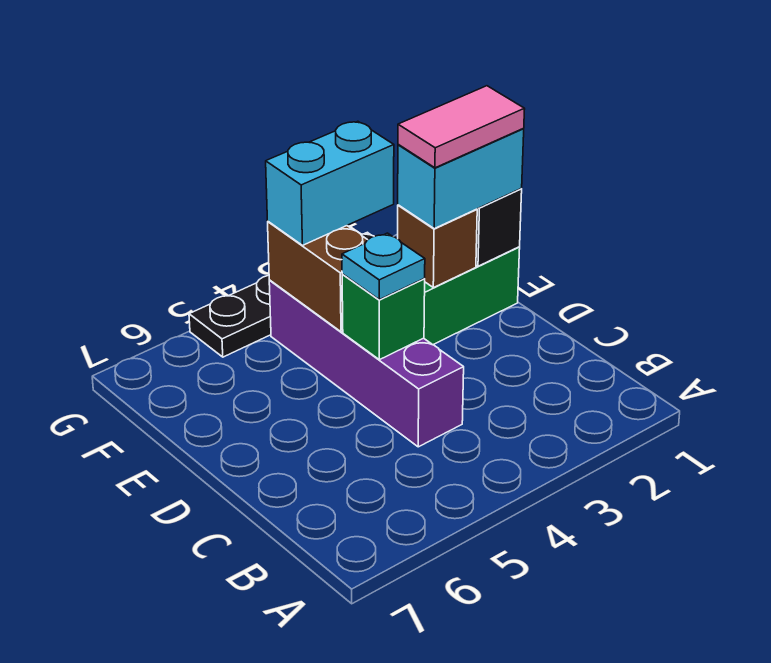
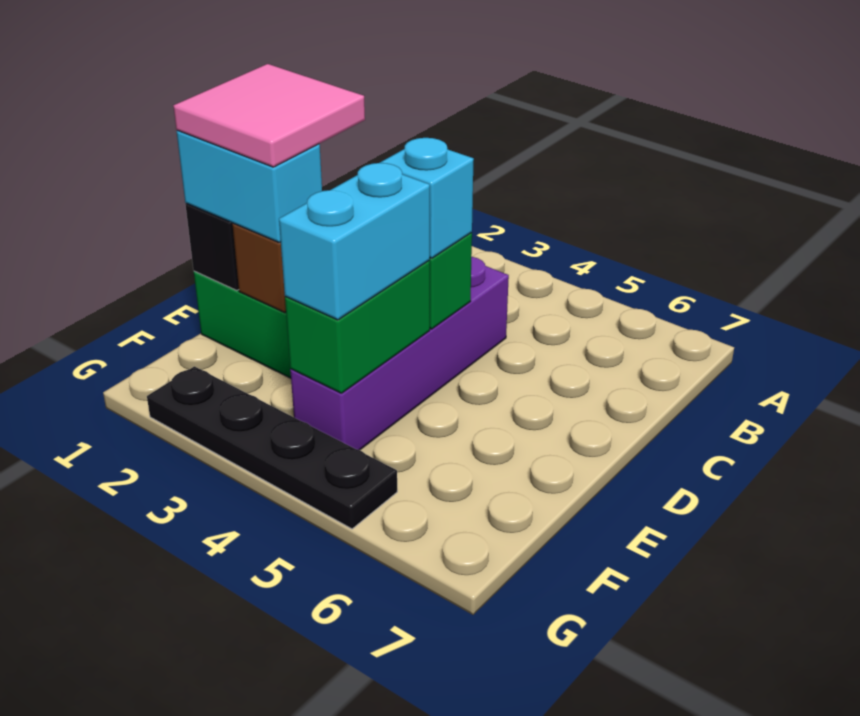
cyan 1x1 plate [342,233,425,300] -> cyan 1x1 brick [380,138,474,258]
pink 1x2 tile [398,86,525,168] -> pink 2x2 tile [173,64,365,167]
brown 1x2 brick [268,222,367,332] -> green 1x2 brick [285,261,430,393]
cyan 1x2 brick [266,121,394,245] -> cyan 1x2 brick turned to [279,163,430,320]

